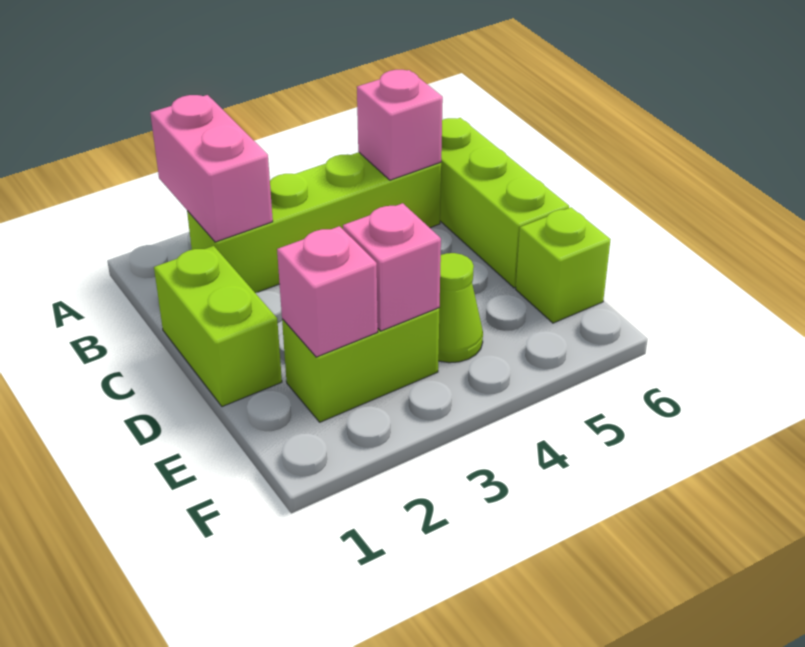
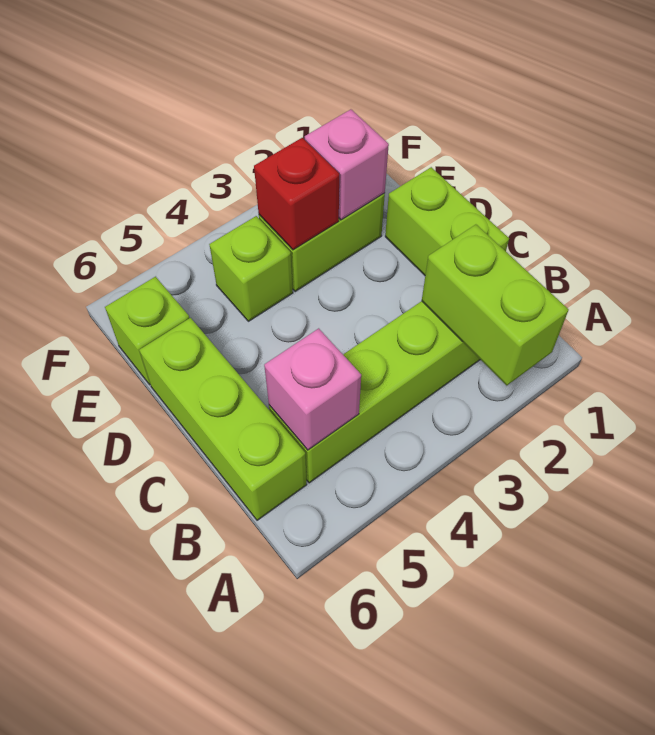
pink 1x2 brick [150,95,273,242] -> lime 1x2 brick [422,225,569,386]
pink 1x1 brick [343,203,441,331] -> red 1x1 brick [254,138,339,250]
lime 1x1 cone [438,253,483,363] -> lime 1x1 brick [209,216,293,321]

